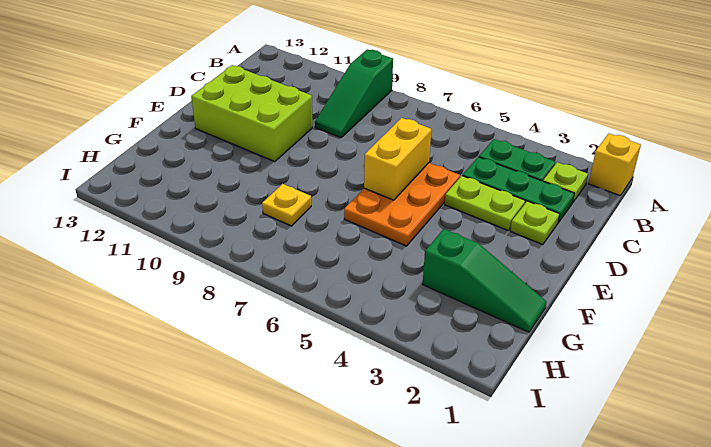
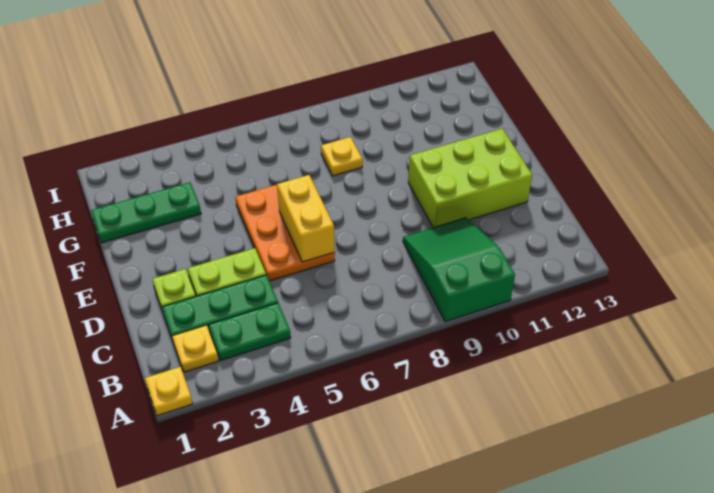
yellow 1x1 brick [589,134,641,196] -> yellow 1x1 plate [145,367,193,416]
green 1x3 slope [315,50,393,138] -> green 2x3 slope [403,218,515,322]
lime 1x1 plate [543,162,588,203] -> yellow 1x1 plate [172,325,219,372]
green 1x3 slope [423,229,547,332] -> green 1x3 plate [91,182,201,243]

